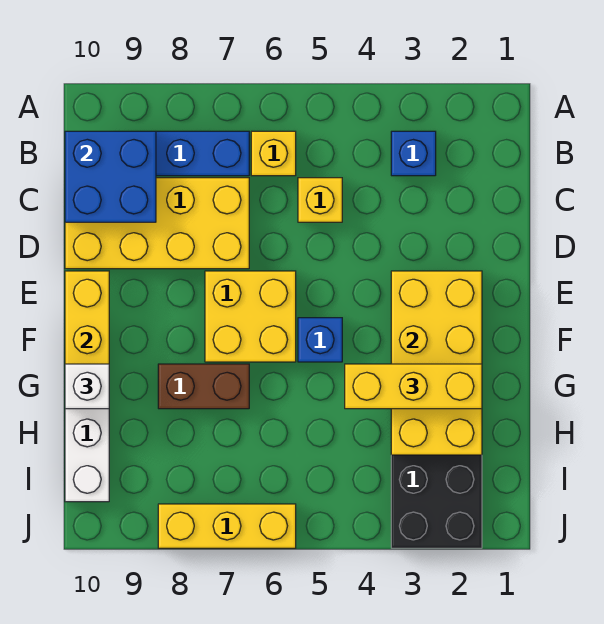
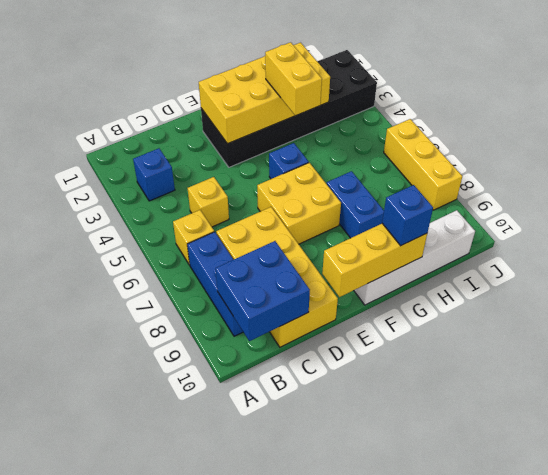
yellow 1x3 brick [345,364,482,409] -> yellow 1x2 brick [265,42,322,116]
brown 1x2 brick [158,364,249,409] -> blue 1x2 brick [327,171,384,238]
white 1x1 brick [65,364,109,409] -> blue 1x1 brick [382,185,433,246]

